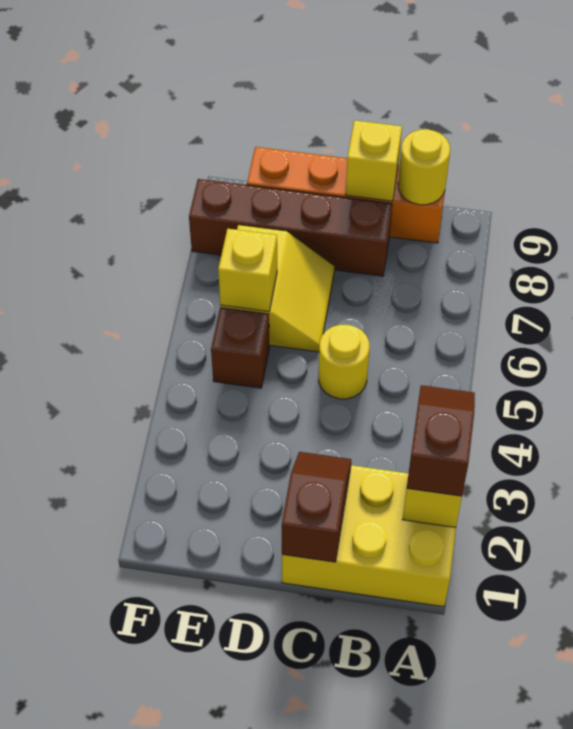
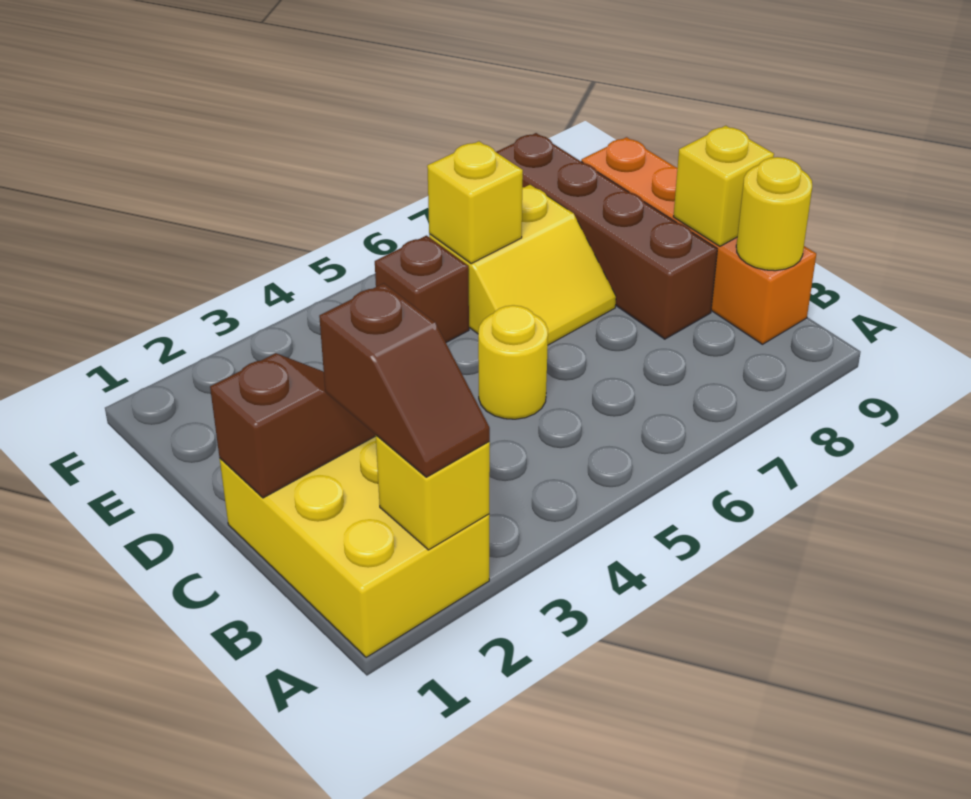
brown 1x2 slope [407,385,475,496] -> brown 1x2 slope turned to [319,283,490,477]

